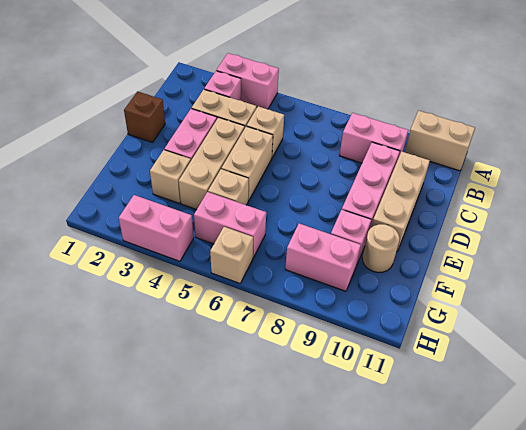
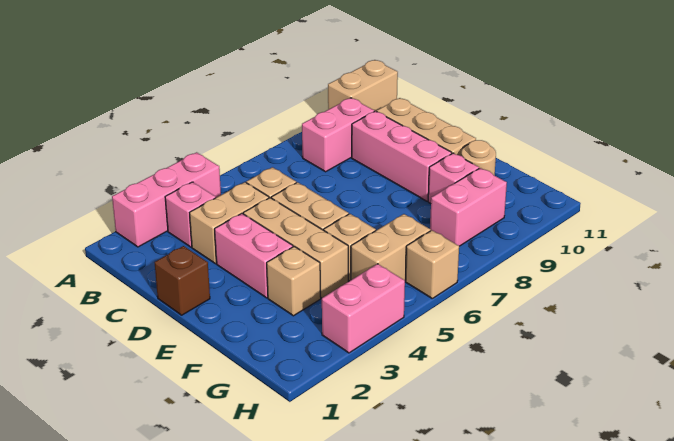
pink 1x2 brick [216,53,279,109] -> pink 1x3 brick [112,152,221,247]
pink 1x2 brick [194,192,266,258] -> tan 1x2 brick [351,214,431,280]

